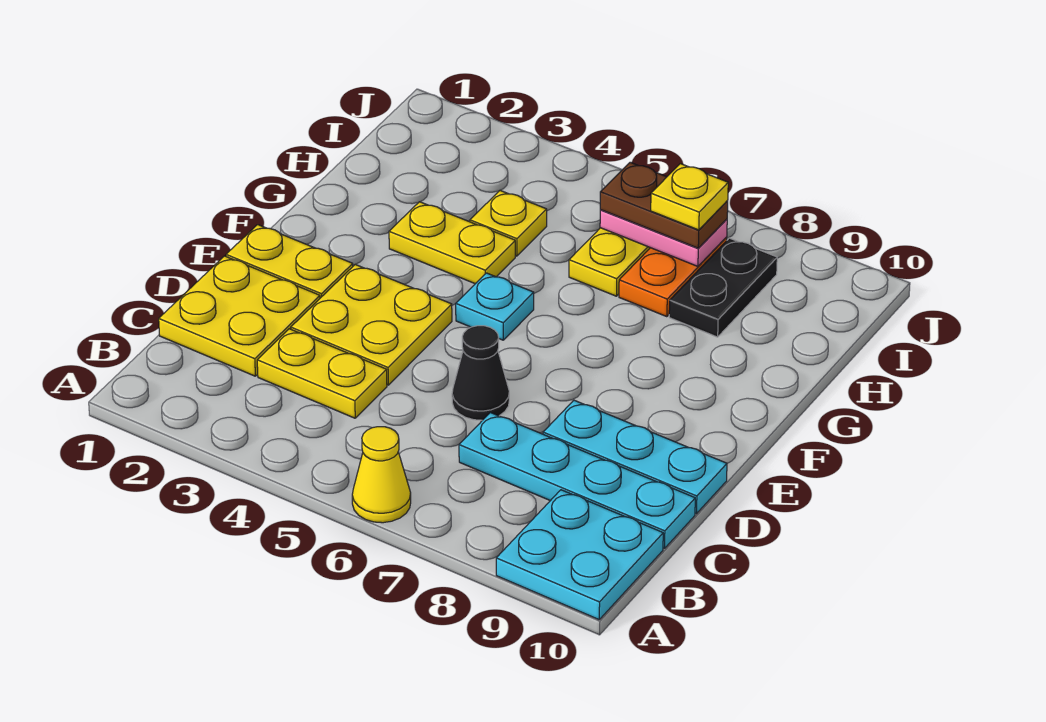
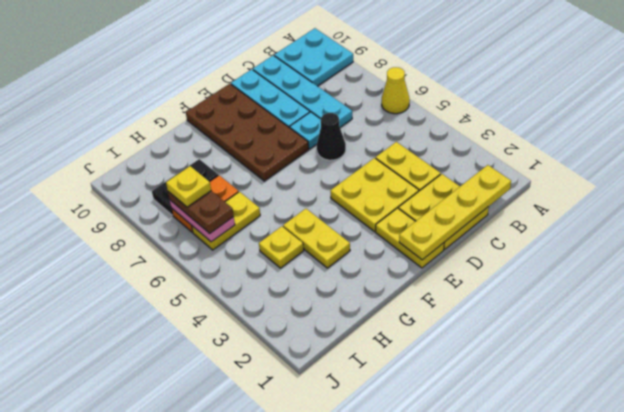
none -> yellow 1x4 plate [399,165,511,260]
none -> brown 2x4 plate [186,84,309,181]
cyan 1x1 plate [456,273,534,340] -> cyan 1x1 plate moved to [290,112,321,149]

